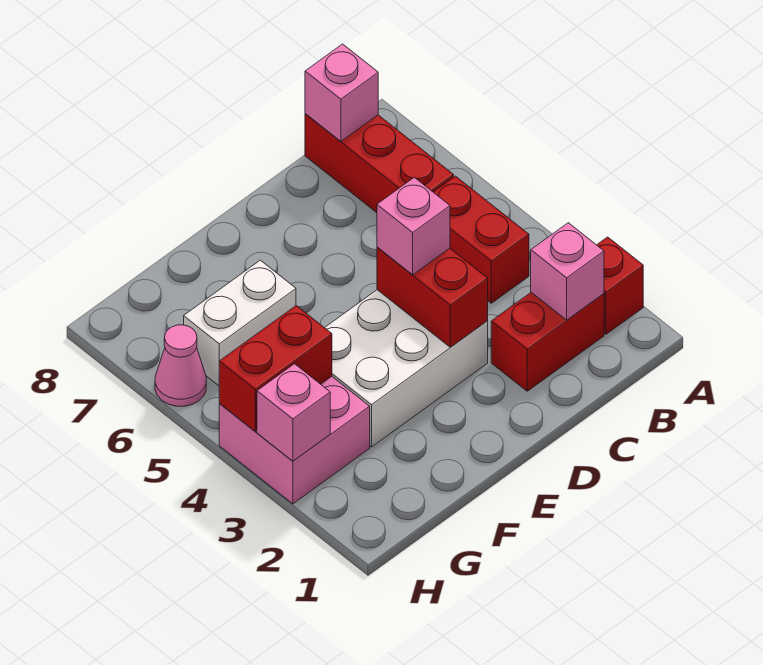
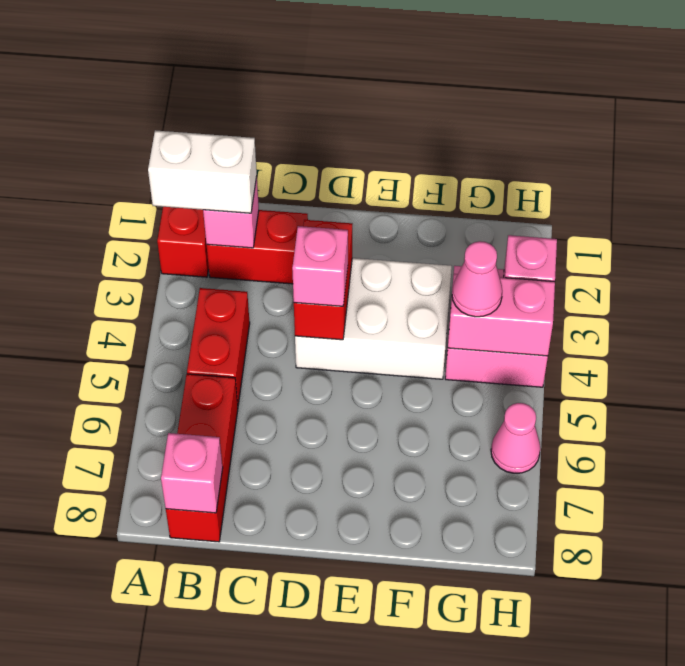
white 1x2 brick [184,260,296,386] -> white 1x2 brick moved to [148,130,257,213]
red 1x2 brick [219,306,332,431] -> pink 1x2 brick [448,274,555,356]
none -> pink 1x1 cone [452,241,502,317]

